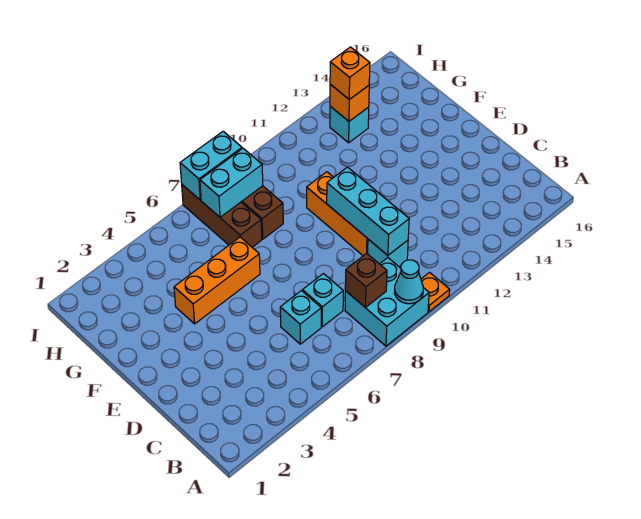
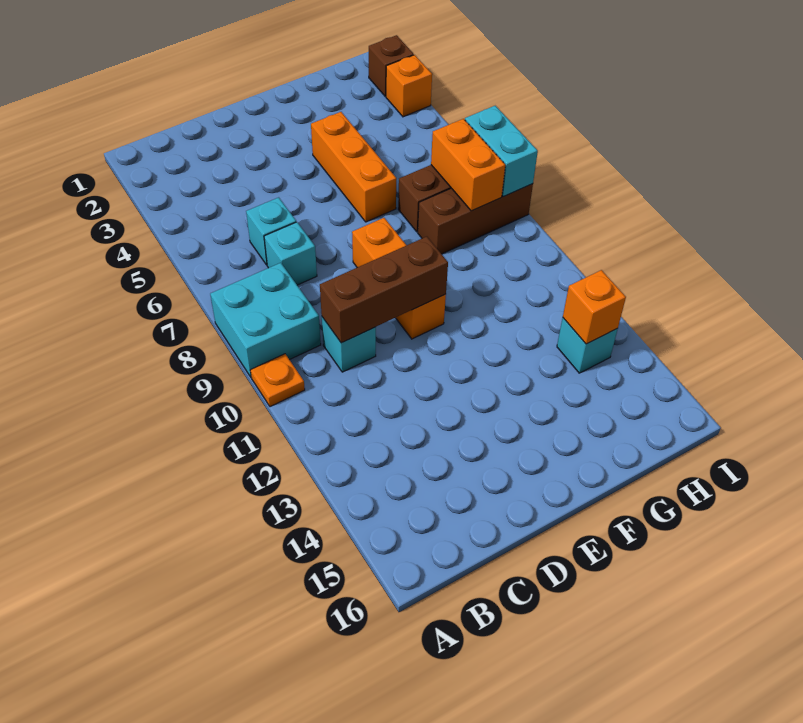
cyan 1x1 cone [395,260,423,304] -> none
brown 1x1 brick [345,253,387,307] -> brown 1x1 brick moved to [369,35,414,96]
cyan 1x3 brick [327,167,409,255] -> brown 1x3 brick [320,237,448,343]
orange 1x3 brick [307,172,368,256] -> orange 1x3 brick turned to [352,218,446,339]
cyan 1x2 brick [200,148,263,217] -> orange 1x2 brick [431,119,505,211]
orange 1x1 brick [330,47,370,99] -> orange 1x1 brick moved to [386,55,432,117]

